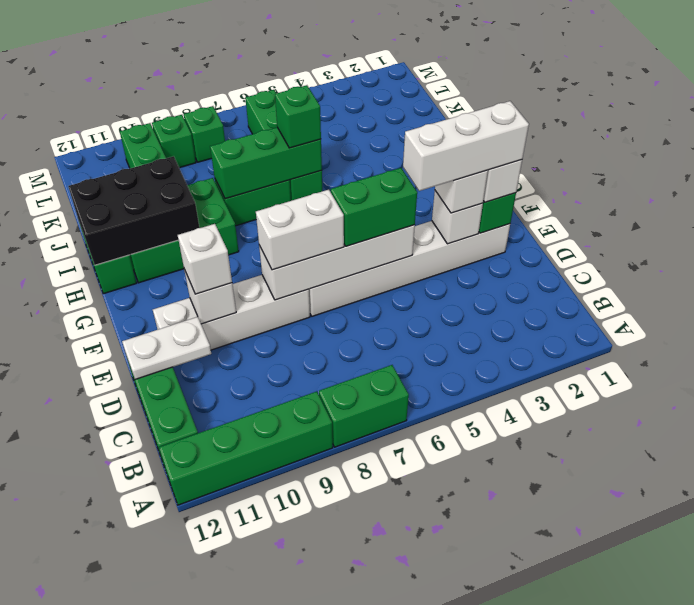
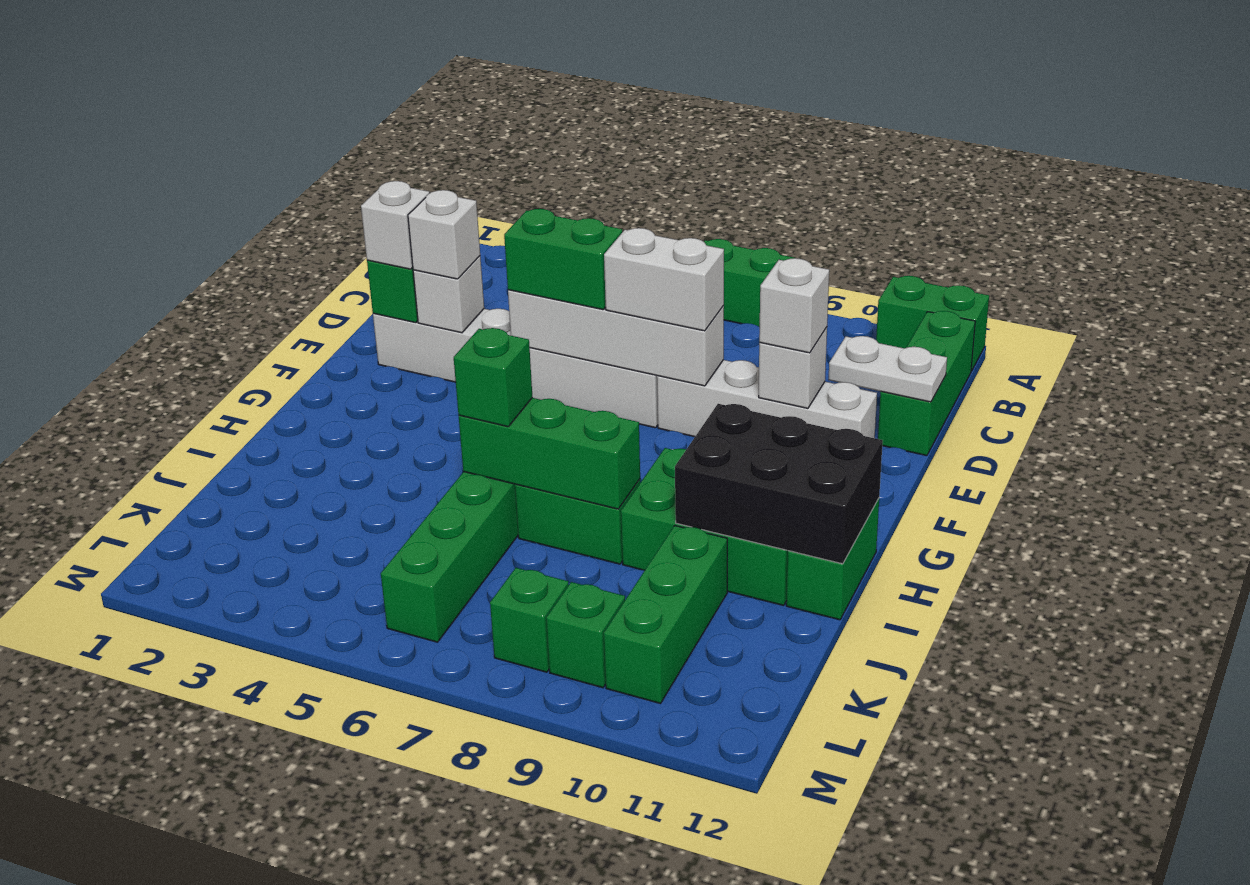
green 1x4 brick [159,391,333,505] -> green 1x2 brick [876,276,989,371]
white 1x3 brick [403,101,529,191] -> none

